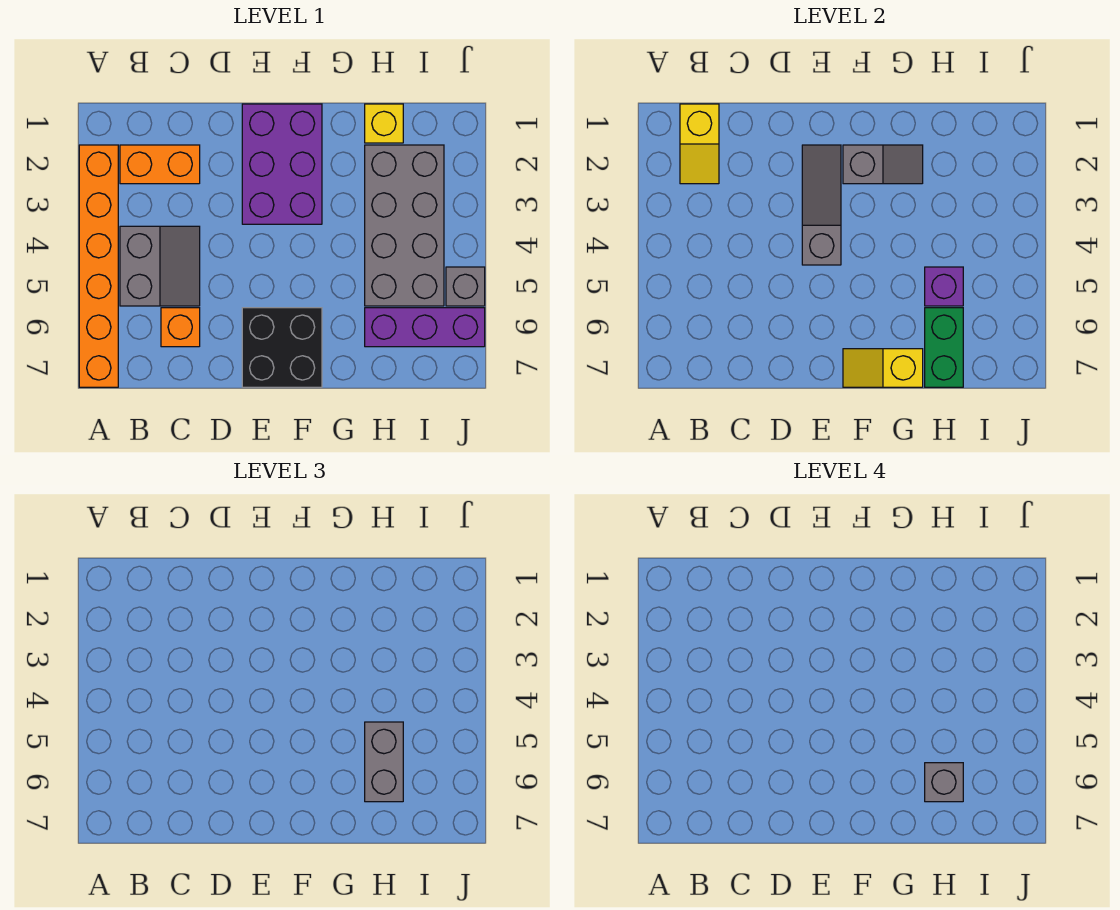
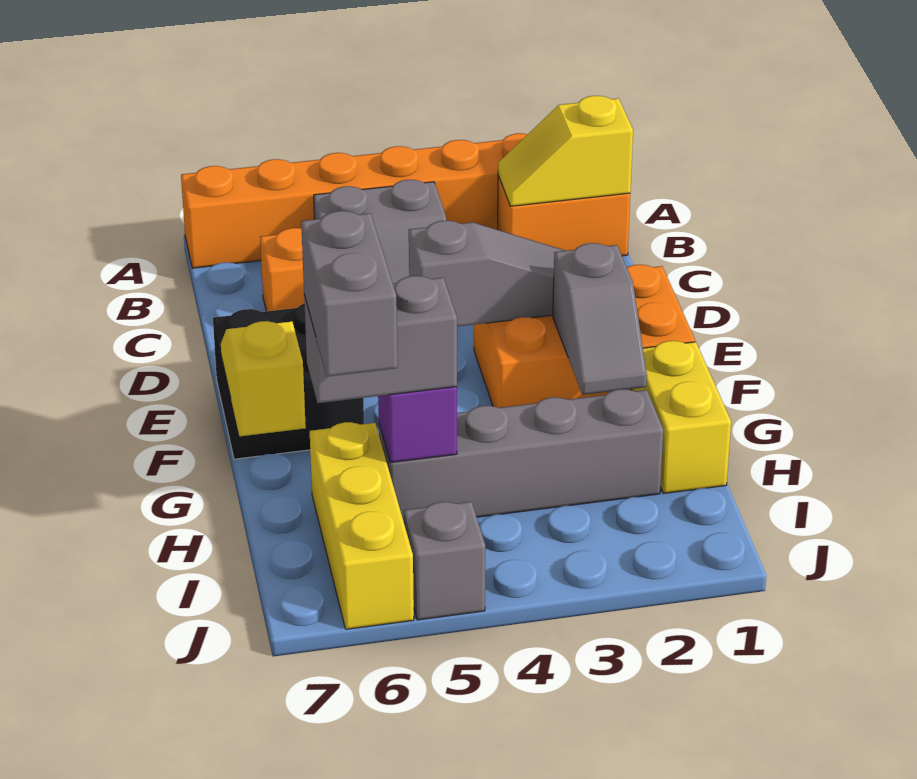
orange 1x2 brick [120,145,200,184] -> orange 1x2 brick turned to [498,175,630,256]
purple 2x3 brick [242,104,322,224] -> orange 2x3 brick [474,265,695,408]
yellow 1x1 brick [365,104,403,143] -> yellow 1x2 brick [632,341,731,494]
grey 2x4 brick [365,145,444,306] -> grey 1x4 brick [379,389,663,522]
purple 1x3 brick [365,308,485,347] -> yellow 1x3 brick [310,422,414,629]
green 1x2 brick [925,308,963,387] -> none
grey 1x1 brick [925,763,963,802] -> grey 1x2 brick [301,211,397,377]

